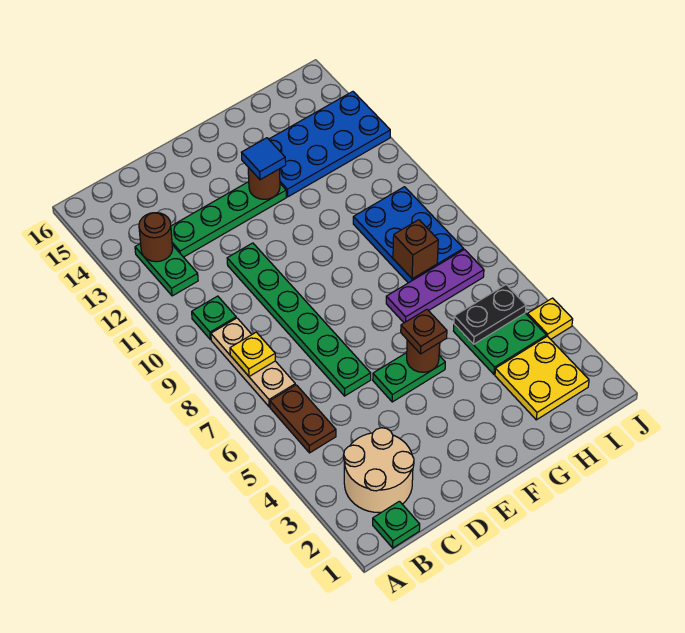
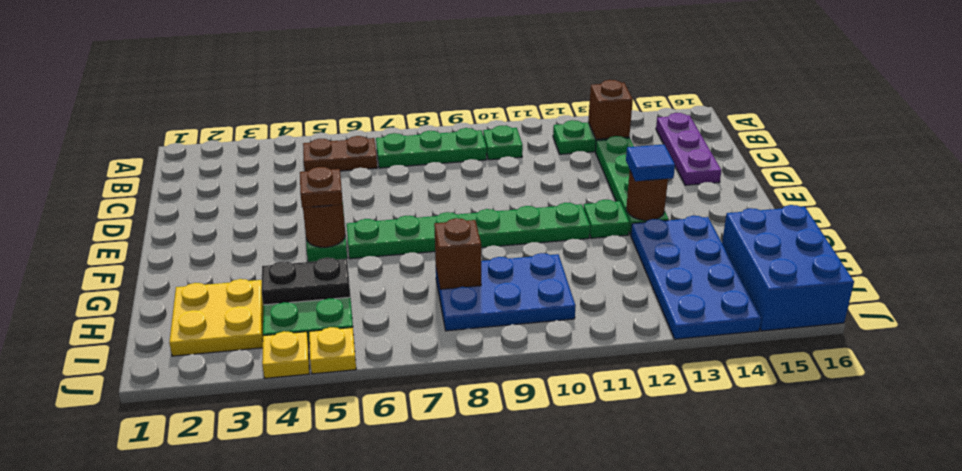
green 1x1 plate [373,501,420,548] -> green 1x1 plate moved to [584,200,630,238]
tan 2x2 round brick [344,428,414,512] -> none
tan 1x3 plate [211,318,295,407] -> green 1x3 plate [376,128,487,168]
yellow 1x1 plate [230,332,275,376] -> yellow 1x1 plate moved to [309,327,356,374]
brown 1x1 round brick [139,213,173,262] -> brown 1x1 brick [588,80,633,139]
green 1x6 plate [227,243,371,396] -> green 1x6 plate moved to [347,203,590,259]
purple 1x3 plate [386,250,484,323] -> purple 1x3 plate moved to [656,113,721,185]
black 1x2 plate [454,285,526,344] -> black 1x2 plate turned to [262,258,350,305]
none -> blue 2x3 brick [722,205,854,331]

